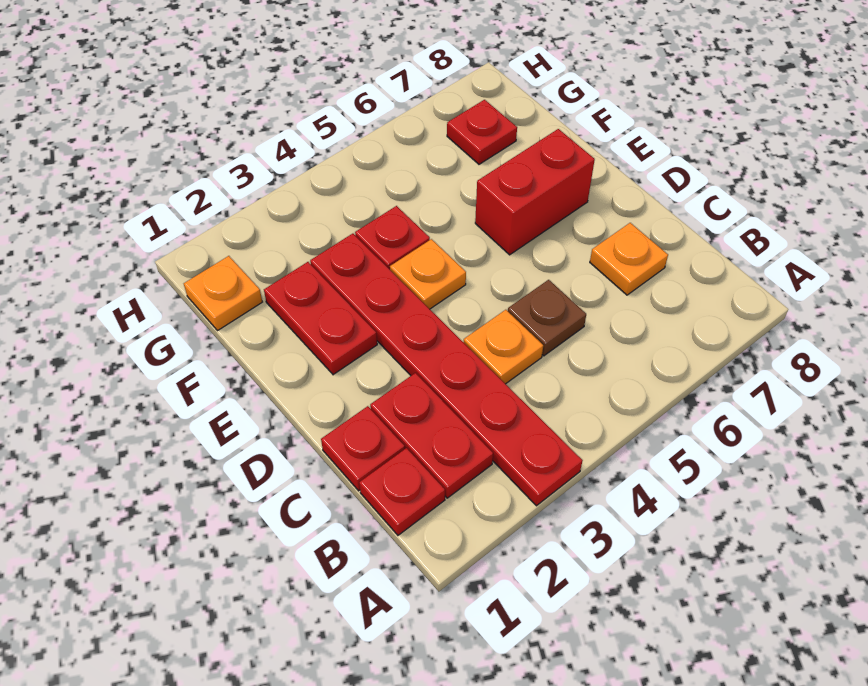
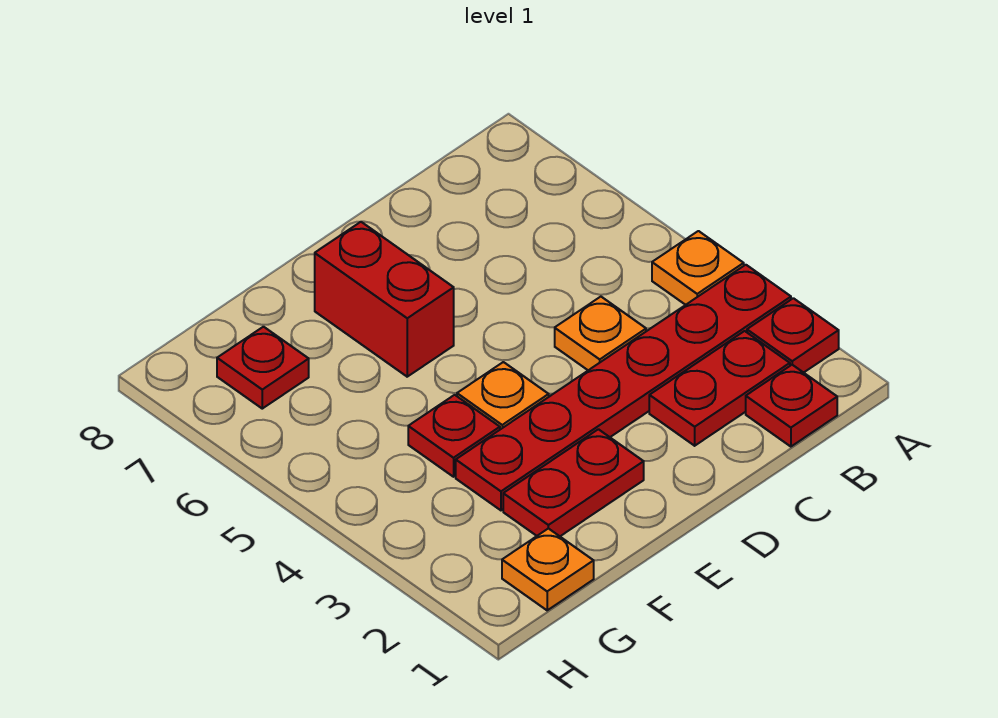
red 1x1 plate [321,406,405,491] -> red 1x1 plate moved to [747,298,839,373]
brown 1x1 plate [508,280,586,356] -> none
orange 1x1 plate [590,223,668,295] -> orange 1x1 plate moved to [652,231,744,305]

